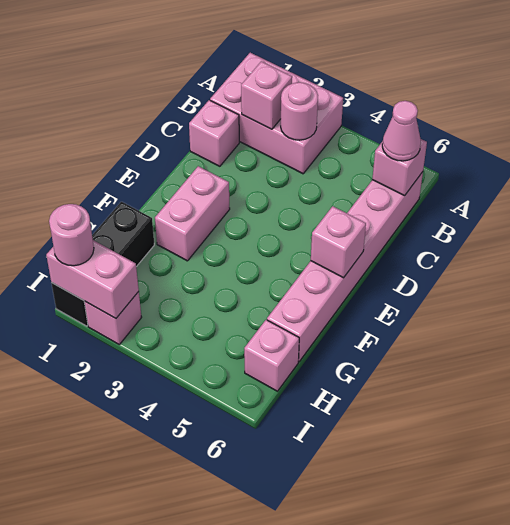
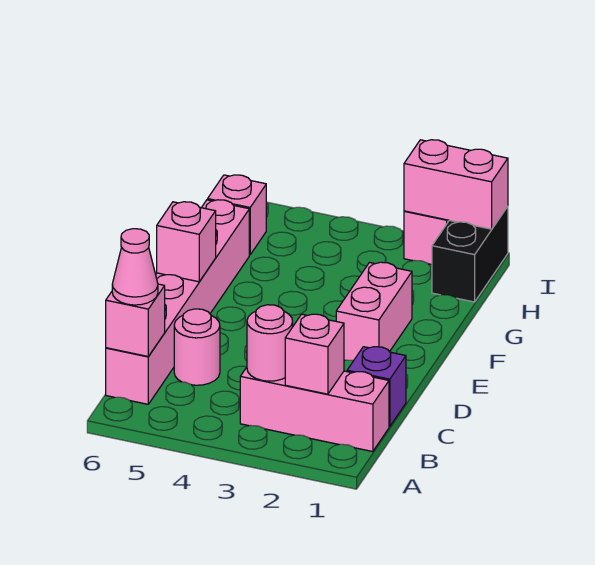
pink 2x3 brick [210,53,343,174] -> pink 1x3 brick [240,367,389,452]
pink 1x1 brick [189,100,239,166] -> purple 1x1 brick [347,347,406,427]
black 1x3 brick [51,202,154,326] -> black 1x2 brick [432,206,508,302]
pink 1x1 round brick [49,204,94,266] -> pink 1x1 round brick moved to [174,309,220,385]

